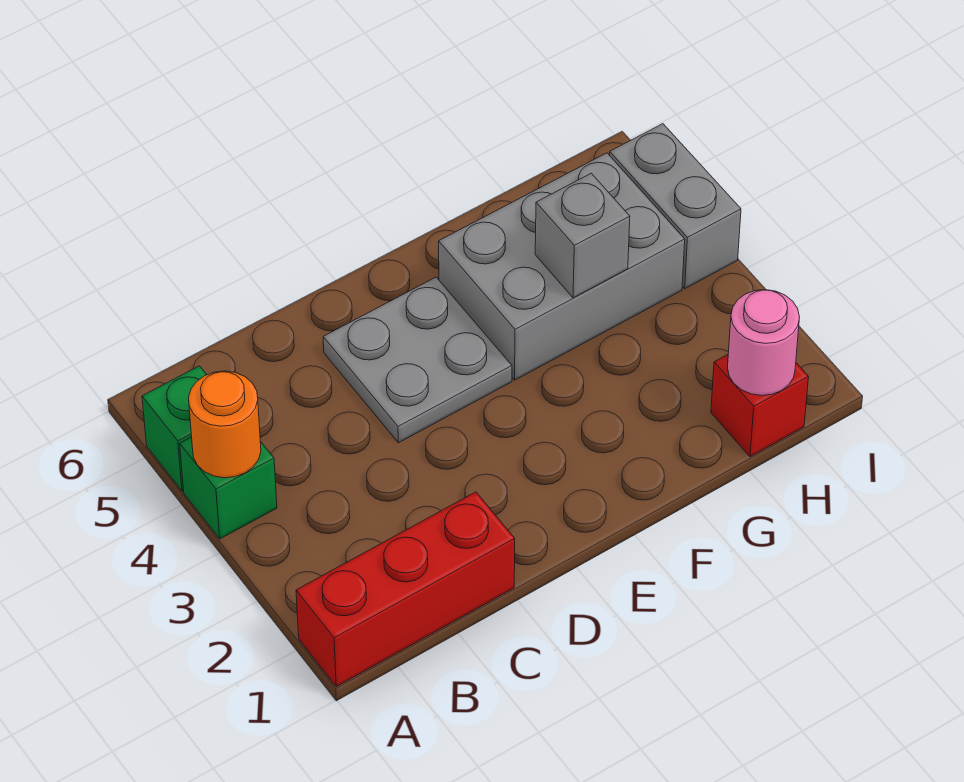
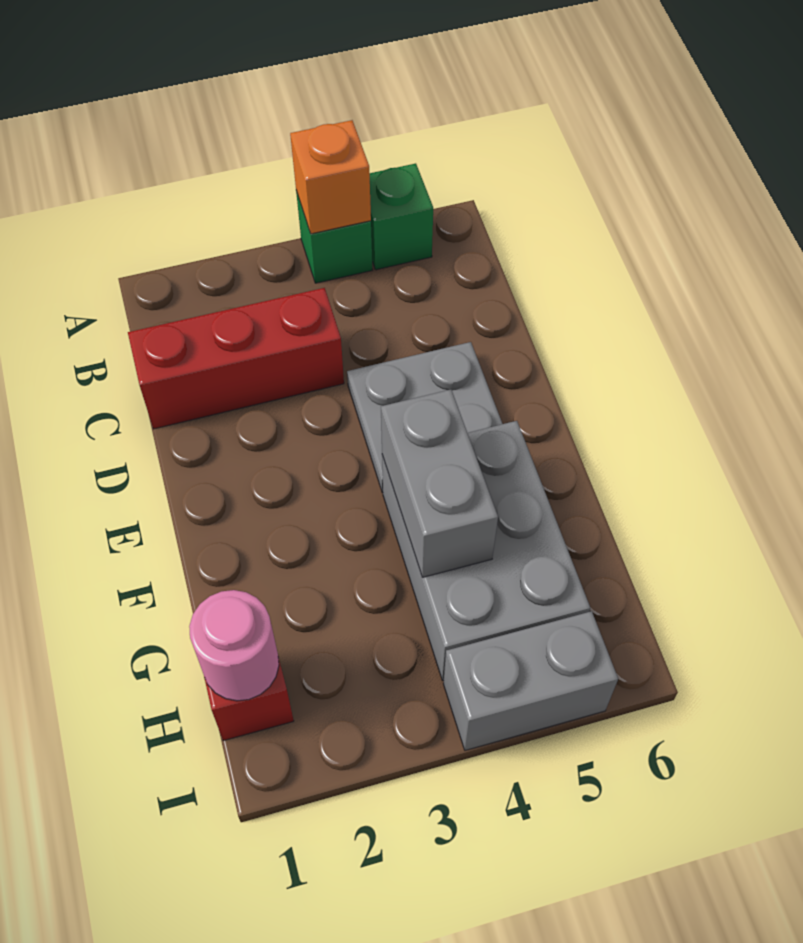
red 1x3 brick [296,492,515,687] -> red 1x3 brick turned to [128,288,344,429]
orange 1x1 round brick [189,371,261,478] -> orange 1x1 brick [290,120,371,234]
grey 1x1 brick [535,173,630,298] -> grey 1x2 brick [381,390,498,578]

